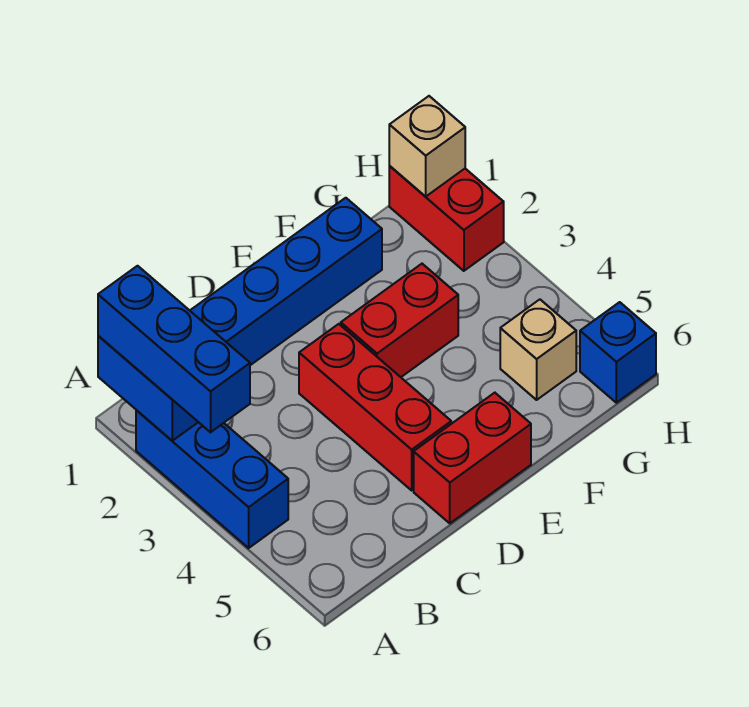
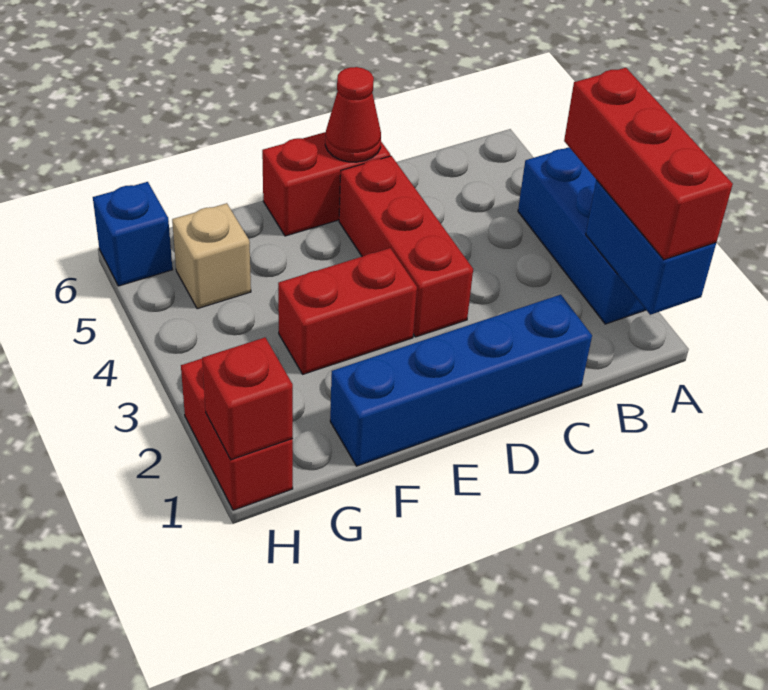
blue 1x3 brick [98,266,250,432] -> red 1x3 brick [564,68,733,260]
none -> red 1x1 cone [325,67,381,162]
tan 1x1 brick [389,96,465,197] -> red 1x1 brick [202,338,293,460]

